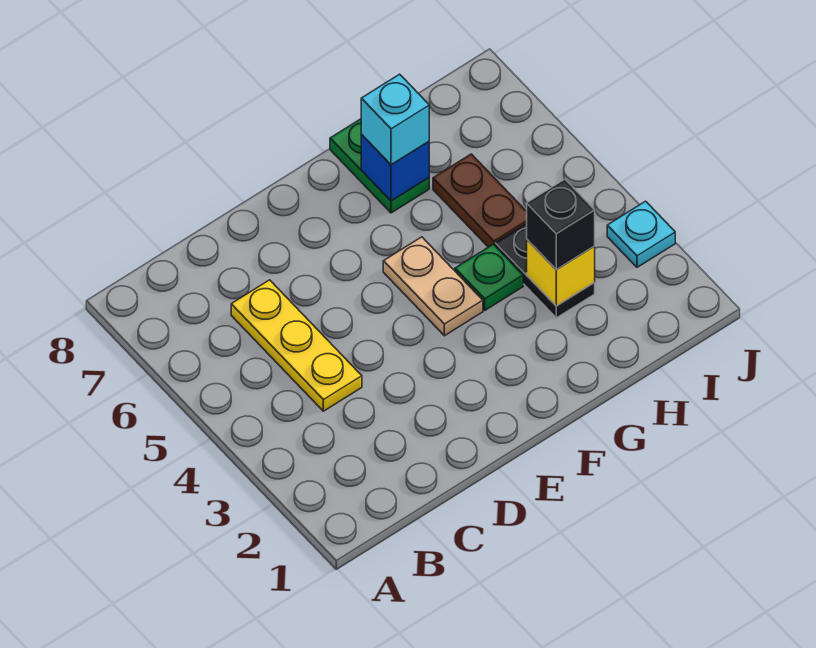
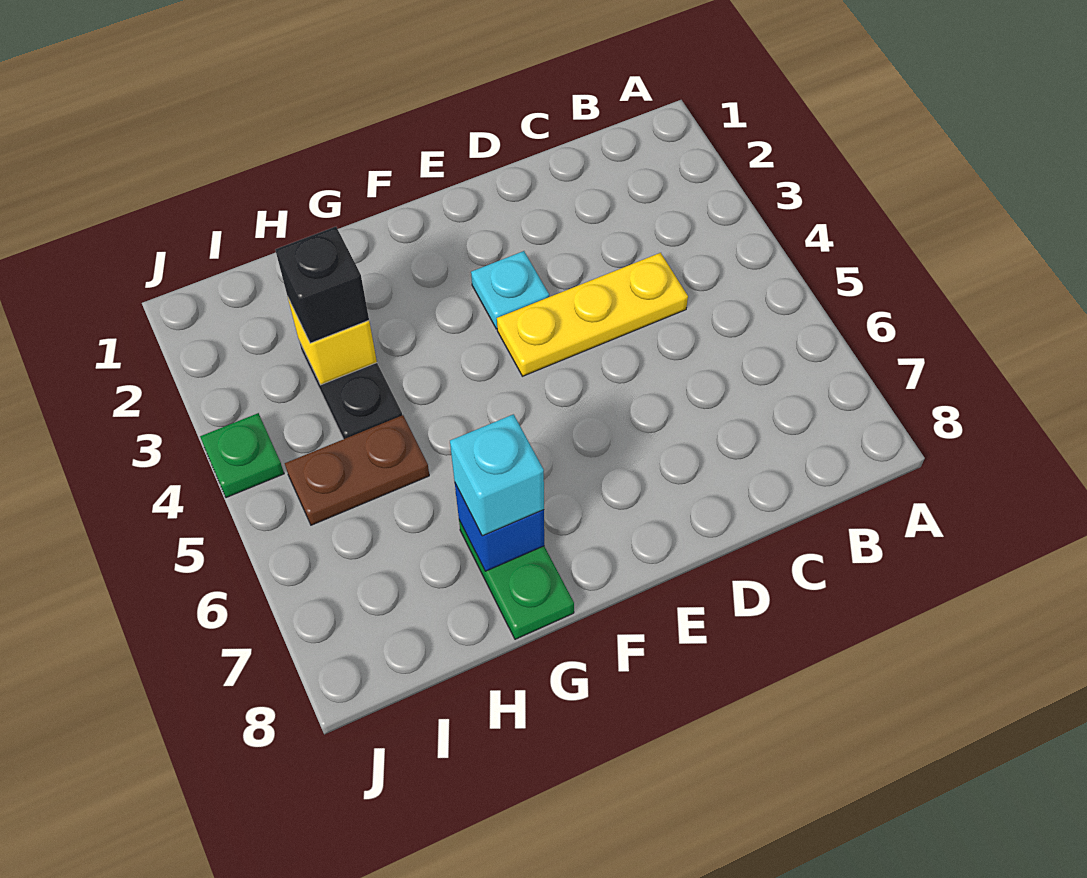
yellow 1x3 plate [231,280,362,411] -> yellow 1x3 plate turned to [497,253,688,376]
tan 1x2 plate [383,237,483,336] -> none
green 1x1 plate [455,244,523,310] -> green 1x1 plate moved to [200,413,284,498]
brown 1x2 plate [433,154,527,247] -> brown 1x2 plate turned to [285,415,429,525]
cyan 1x1 plate [607,201,675,267] -> cyan 1x1 plate moved to [471,251,549,329]

